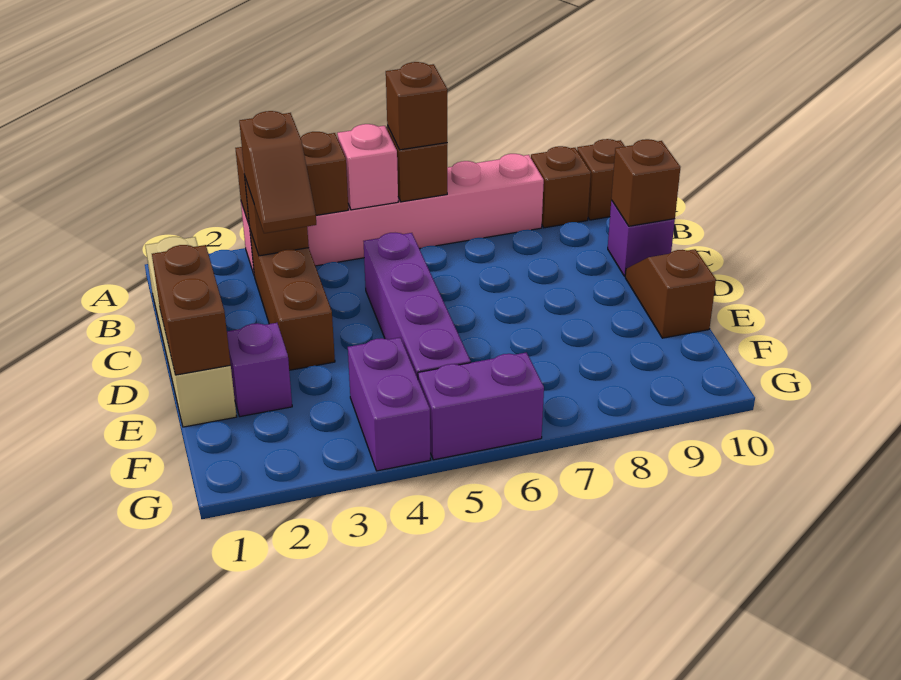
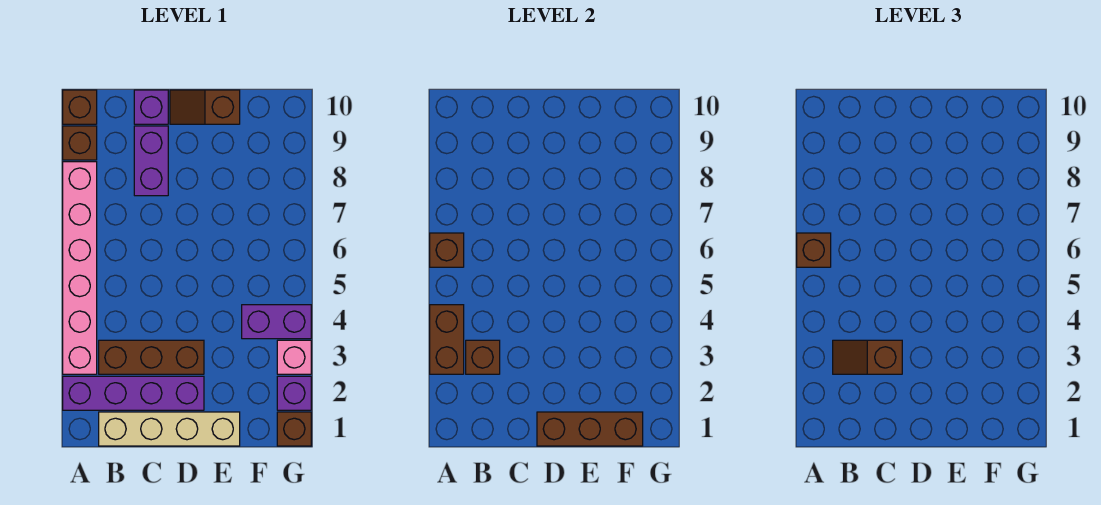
pink 1x1 brick [337,124,398,210] -> pink 1x1 brick moved to [277,340,311,374]
brown 1x2 slope [239,111,316,233] -> brown 1x2 slope turned to [833,340,902,374]
purple 1x4 brick [364,233,471,378] -> purple 1x4 brick moved to [63,376,204,410]
brown 1x1 brick [611,139,680,226] -> brown 1x1 brick moved to [277,412,311,446]
brown 1x2 brick [152,245,231,375] -> brown 1x3 brick [537,412,643,446]
purple 1x1 brick [227,323,292,417] -> purple 1x1 brick moved to [277,376,311,410]
purple 1x2 brick [418,353,544,460] -> purple 1x2 brick moved to [134,126,168,196]

